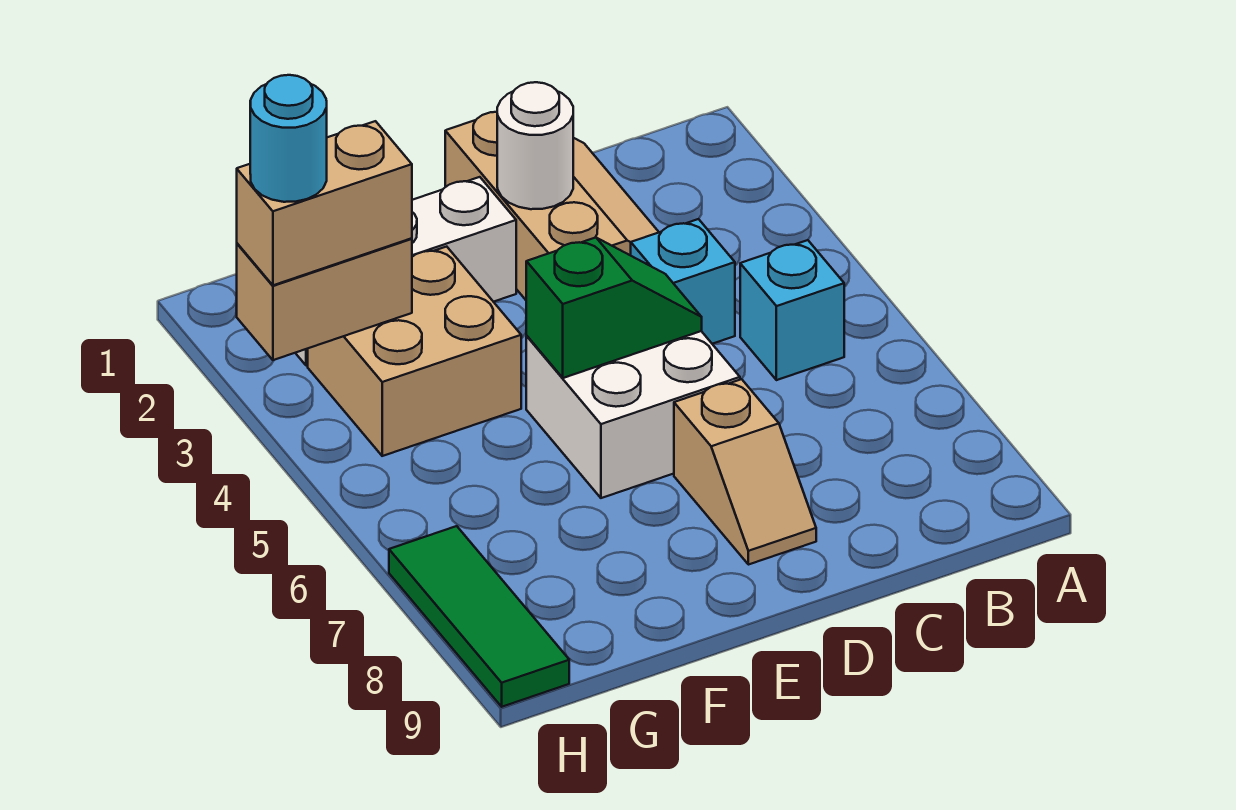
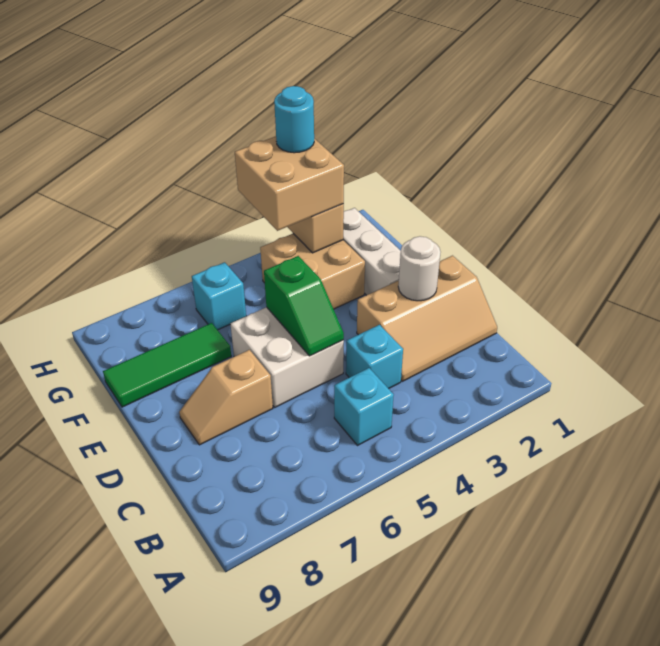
tan 1x2 brick [237,121,412,285] -> tan 2x2 brick [235,136,344,231]
none -> cyan 1x1 brick [192,262,246,330]
green 1x3 tile [389,526,569,707] -> green 1x3 tile moved to [103,323,231,407]

